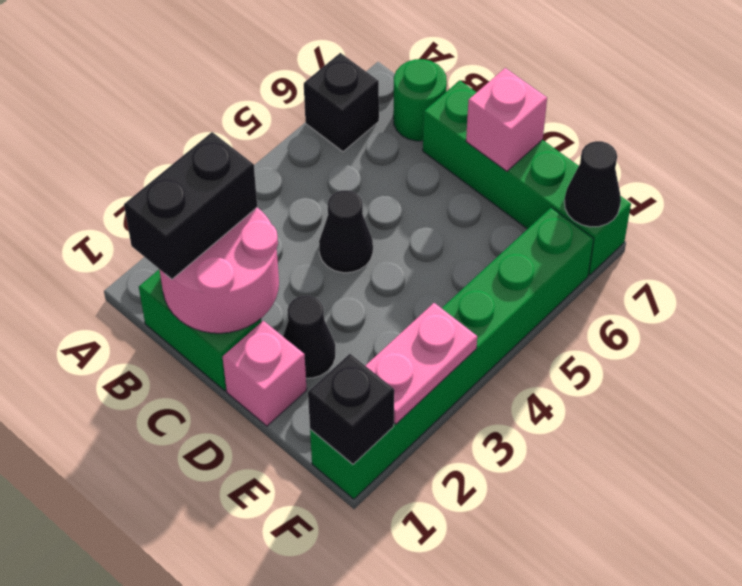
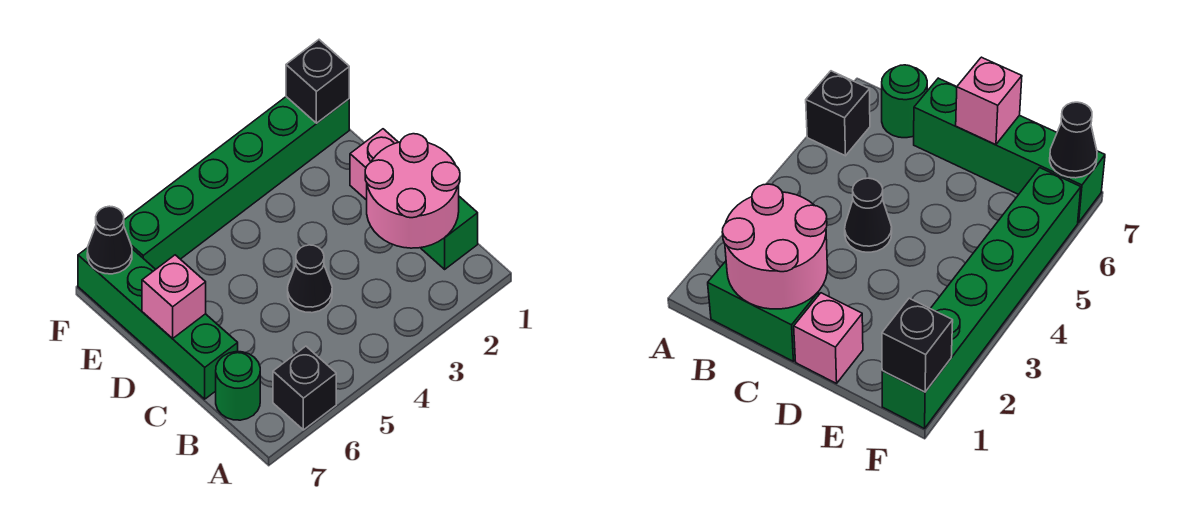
black 1x2 brick [124,132,257,279] -> none
black 1x1 cone [283,296,336,378] -> none
pink 1x2 plate [366,303,477,424] -> none

